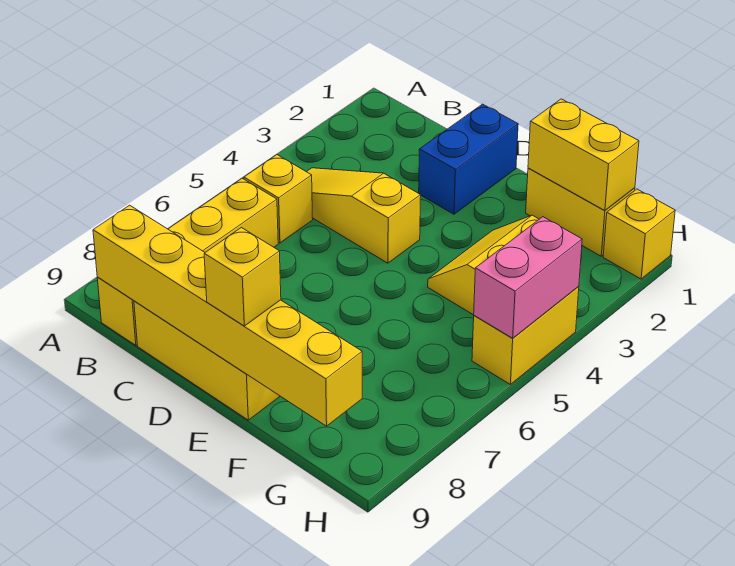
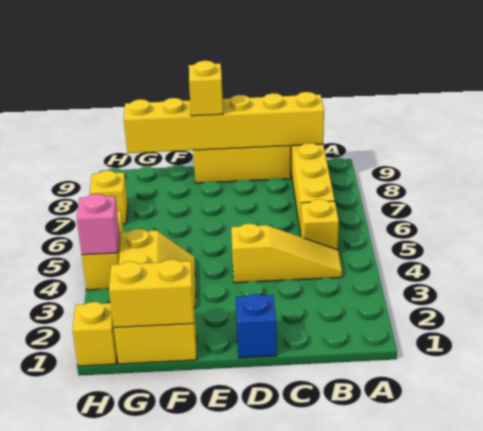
blue 1x2 brick [419,104,518,214] -> blue 1x1 brick [236,294,277,358]
pink 1x2 brick [474,217,582,338] -> pink 1x1 brick [77,194,119,255]
none -> yellow 1x1 brick [90,170,128,224]

